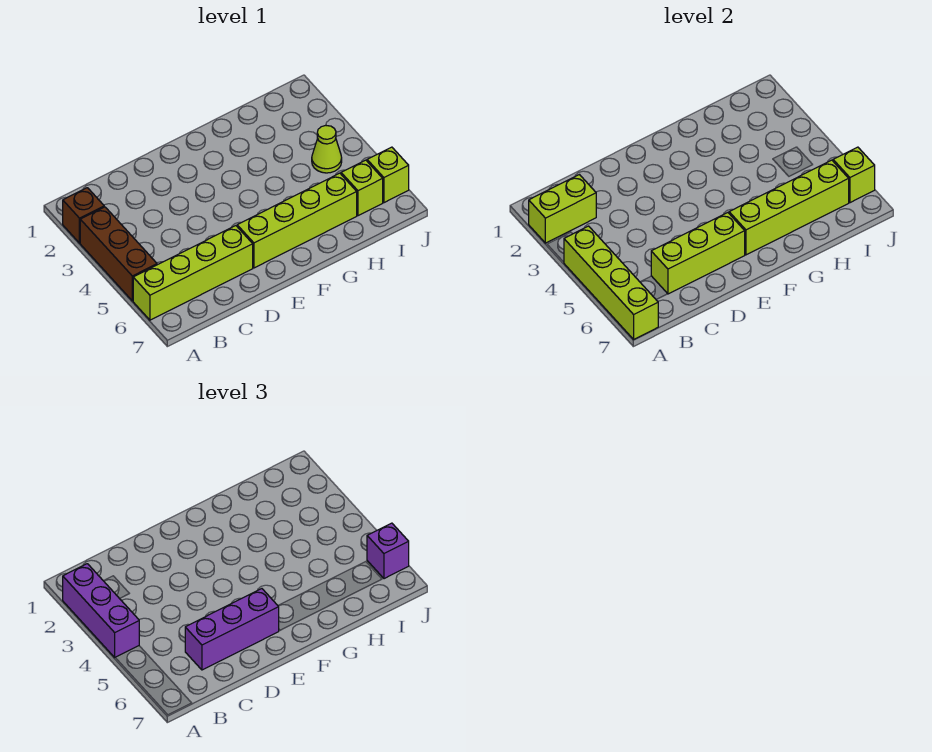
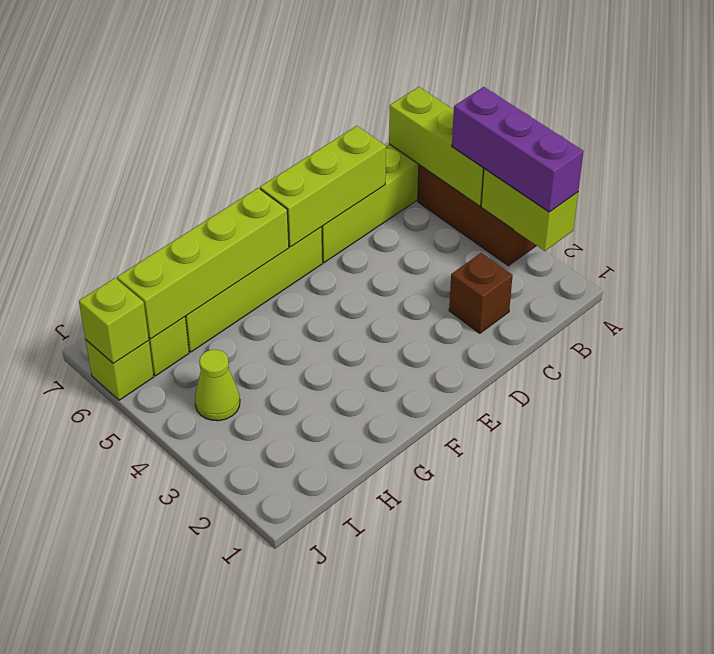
brown 1x1 brick [63,188,104,243] -> brown 1x1 brick moved to [449,253,513,333]
lime 1x2 brick [529,175,596,243] -> lime 1x2 brick turned to [481,169,578,251]
lime 1x4 brick [564,226,658,339] -> lime 1x3 brick [389,87,484,206]
purple 1x3 brick [185,589,279,670] -> none
purple 1x1 brick [367,523,409,579] -> none

